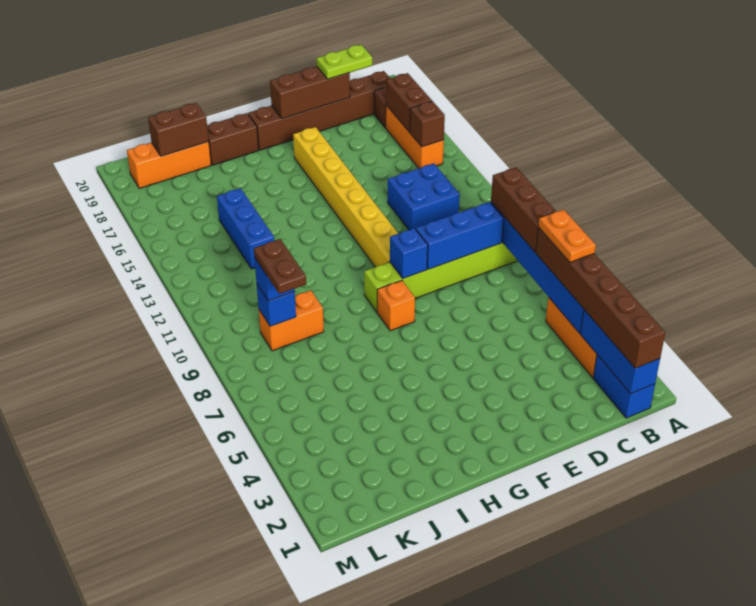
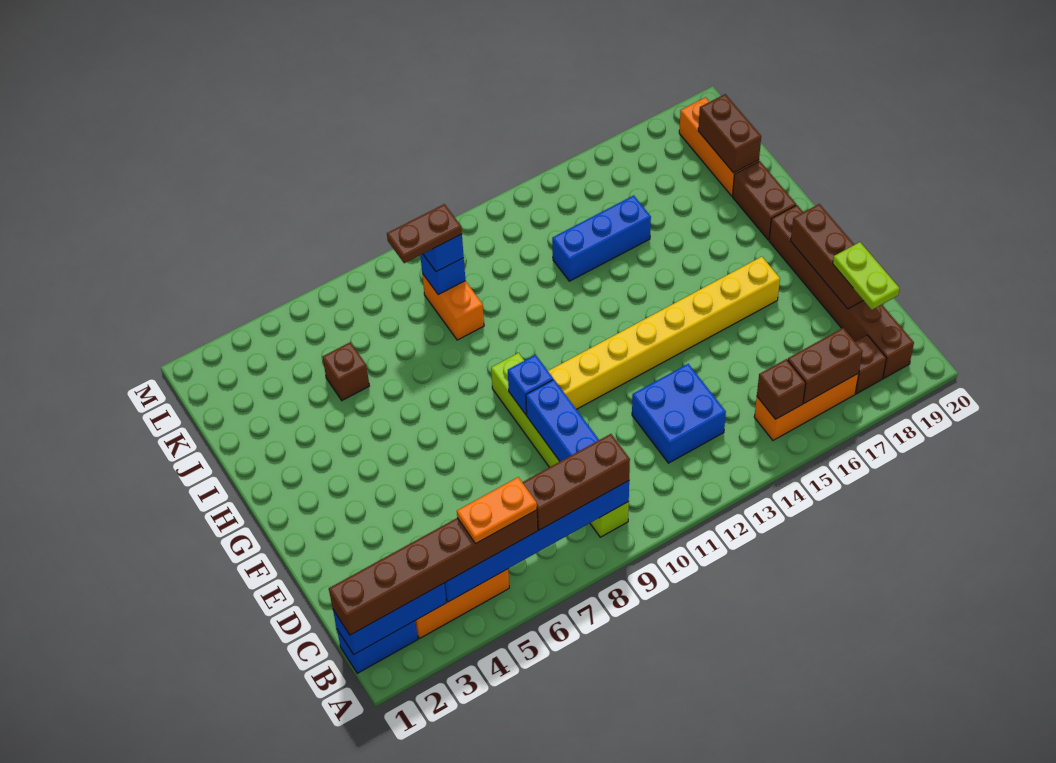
orange 1x1 brick [377,280,415,331] -> none
none -> brown 1x1 brick [323,342,369,400]

